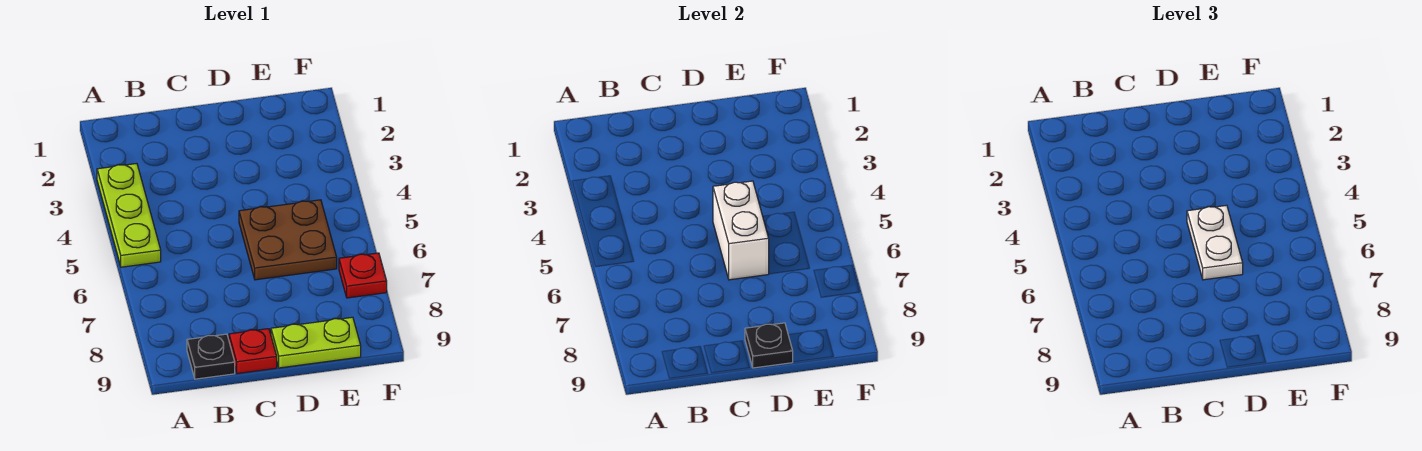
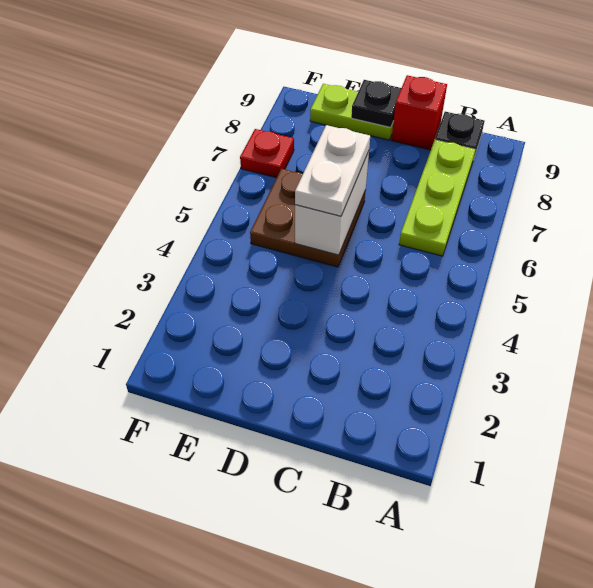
lime 1x3 plate [97,164,161,267] -> lime 1x3 plate moved to [399,140,476,256]
red 1x1 plate [229,329,277,374] -> red 1x1 brick [391,75,447,150]

